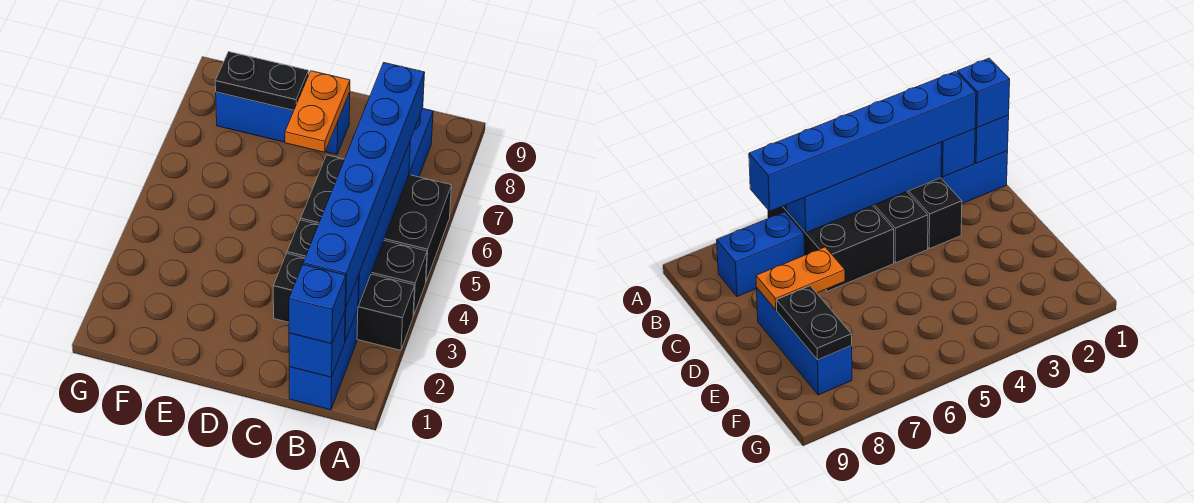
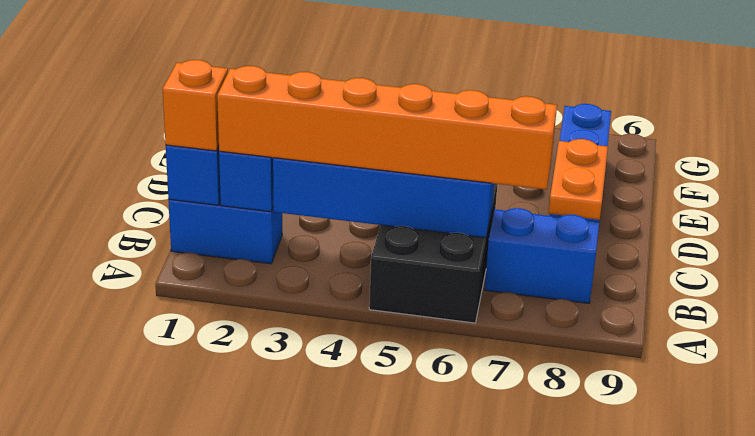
black 1x3 brick [273,254,415,350] -> none
black 1x3 brick [287,220,427,316] -> none
blue 1x1 brick [289,265,346,344] -> orange 1x1 brick [163,60,228,151]
blue 1x6 brick [303,63,425,308] -> orange 1x6 brick [217,66,557,190]
orange 1x2 plate [285,71,350,152] -> orange 1x2 plate turned to [549,139,608,220]
black 1x2 plate [215,52,309,110] -> none

